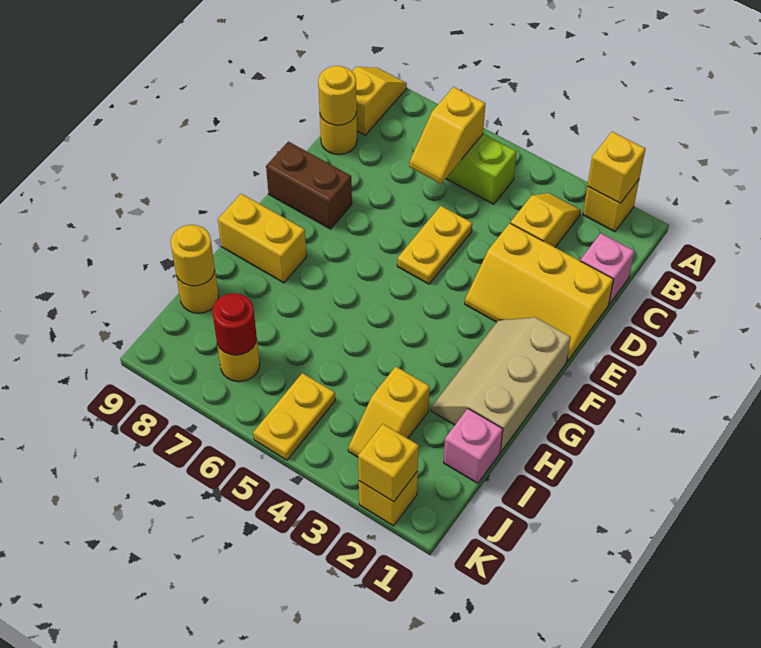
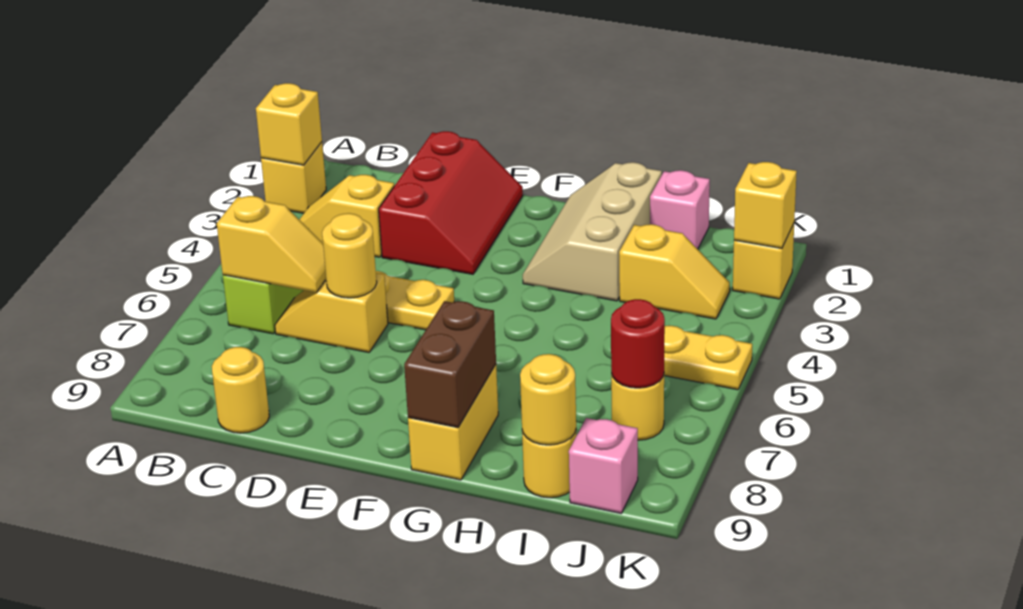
yellow 1x2 slope [352,67,407,135] -> yellow 1x2 slope moved to [275,273,388,352]
pink 1x1 brick [580,233,634,304] -> pink 1x1 brick moved to [569,418,638,513]
yellow 1x1 round brick [318,66,357,125] -> yellow 1x1 round brick moved to [322,213,377,298]
yellow 2x3 slope [465,223,613,361] -> red 2x3 slope [379,131,523,274]
brown 1x2 brick [266,142,352,229] -> brown 1x2 brick moved to [404,301,496,428]
tan 2x3 slope [431,317,571,452] -> tan 2x3 slope turned to [523,162,662,301]

